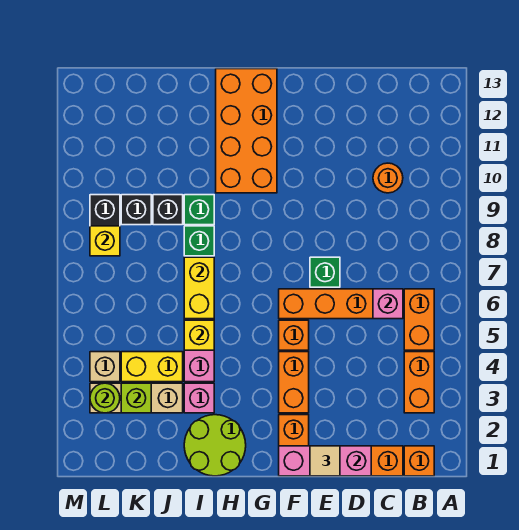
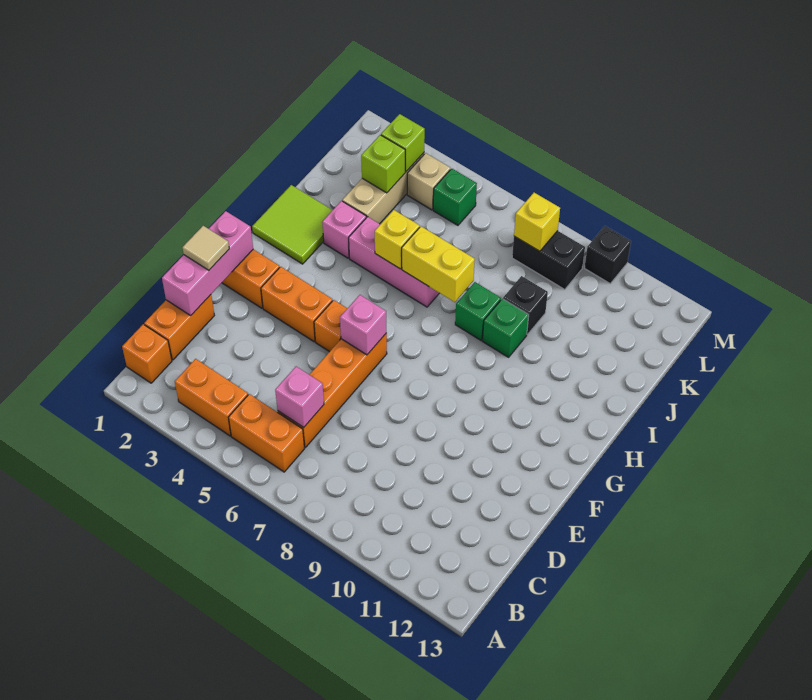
orange 1x1 round brick [373,163,403,193] -> none
green 1x1 brick [310,257,340,287] -> green 1x1 brick moved to [433,169,477,225]
none -> pink 1x1 brick [340,295,386,355]
orange 2x4 brick [216,69,277,193] -> none
lime 2x2 round brick [184,415,246,476] -> lime 2x2 tile [252,185,332,264]
yellow 1x2 brick [121,352,183,382] -> none
black 1x1 brick [121,195,151,225] -> black 1x1 brick moved to [585,226,631,283]
lime 1x1 round brick [90,383,120,413] -> lime 1x1 brick [381,114,425,172]

